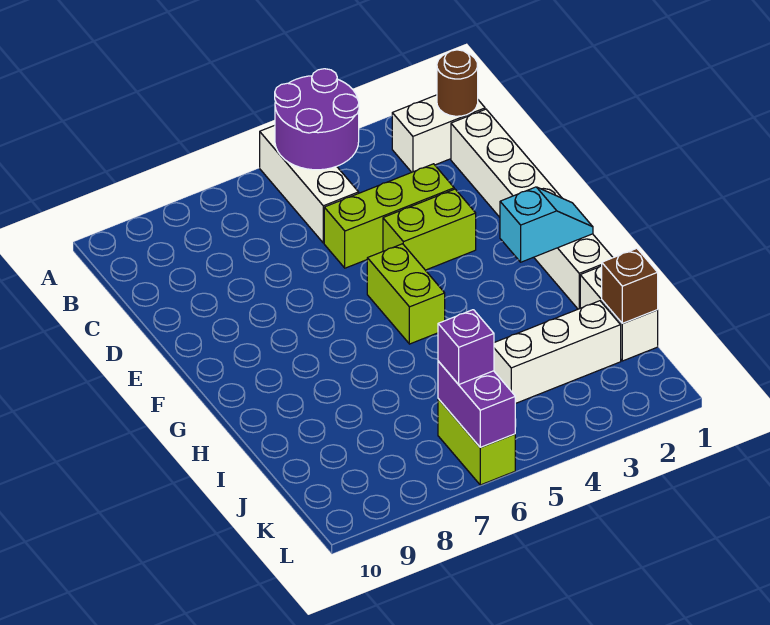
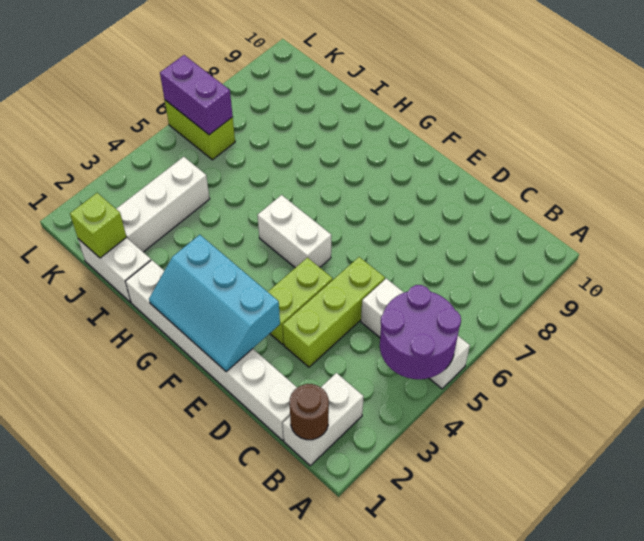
lime 1x2 brick [367,244,445,344] -> white 1x2 brick [258,195,331,268]
cyan 1x2 slope [500,187,593,262] -> cyan 2x3 slope [149,235,280,371]
brown 1x1 brick [602,248,658,323] -> lime 1x1 brick [70,193,126,258]
purple 1x1 brick [438,310,494,384] -> none

